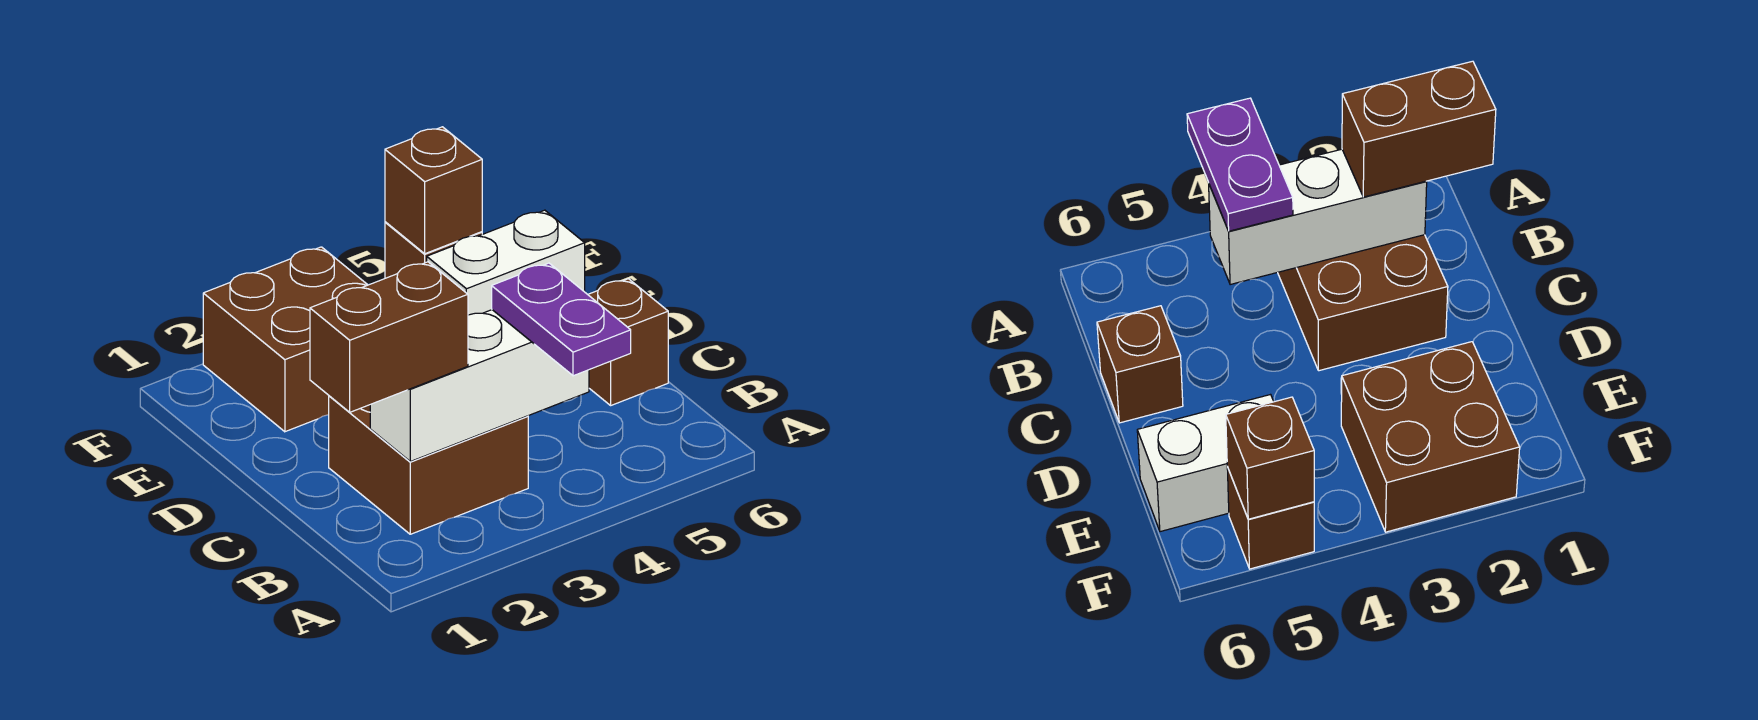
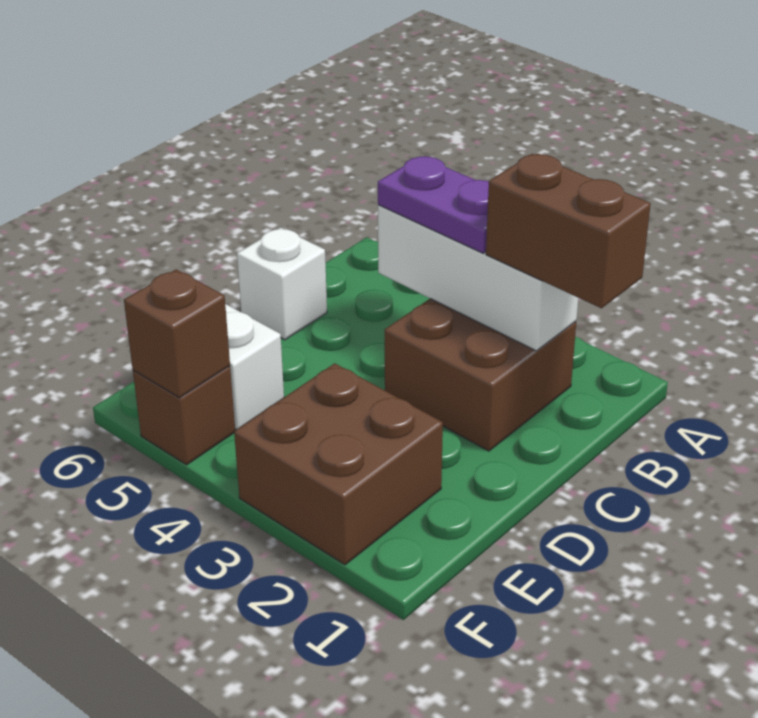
purple 1x2 plate [492,263,631,376] -> purple 1x2 plate turned to [378,156,489,253]
brown 1x1 brick [588,279,668,405] -> white 1x1 brick [237,228,327,340]

